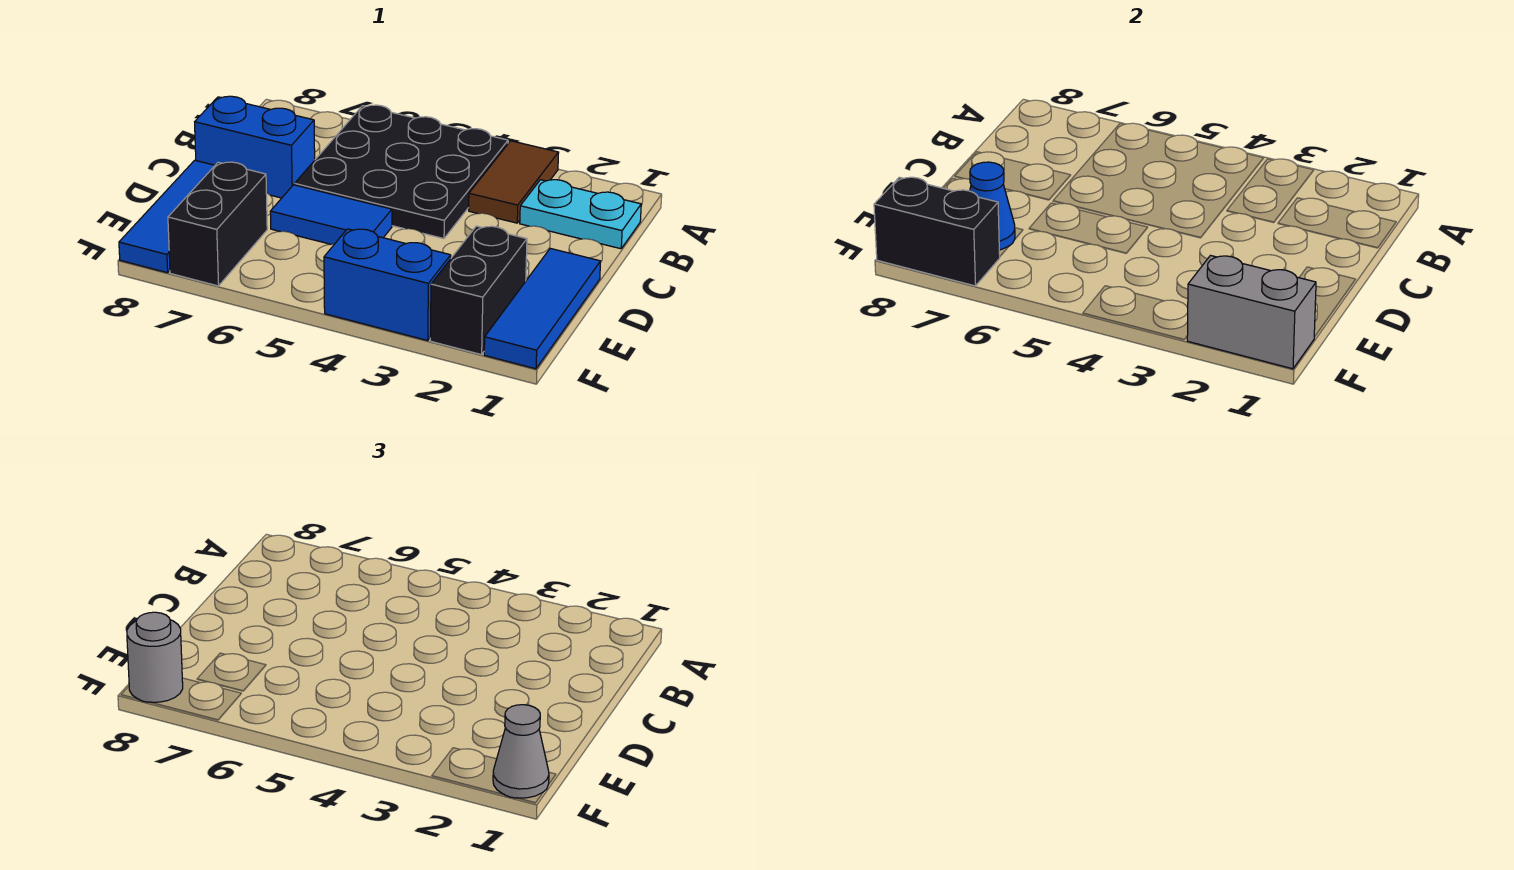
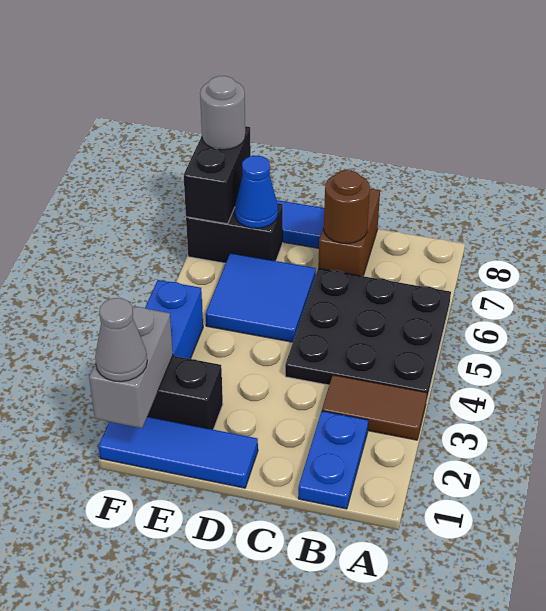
cyan 1x2 plate [520,180,641,249] -> blue 1x2 plate [298,411,368,509]
blue 1x2 brick [195,96,315,198] -> brown 1x2 brick [318,189,380,276]
none -> brown 1x1 round brick [324,170,370,244]
blue 1x2 tile [270,185,392,244] -> blue 2x2 tile [205,253,316,342]

